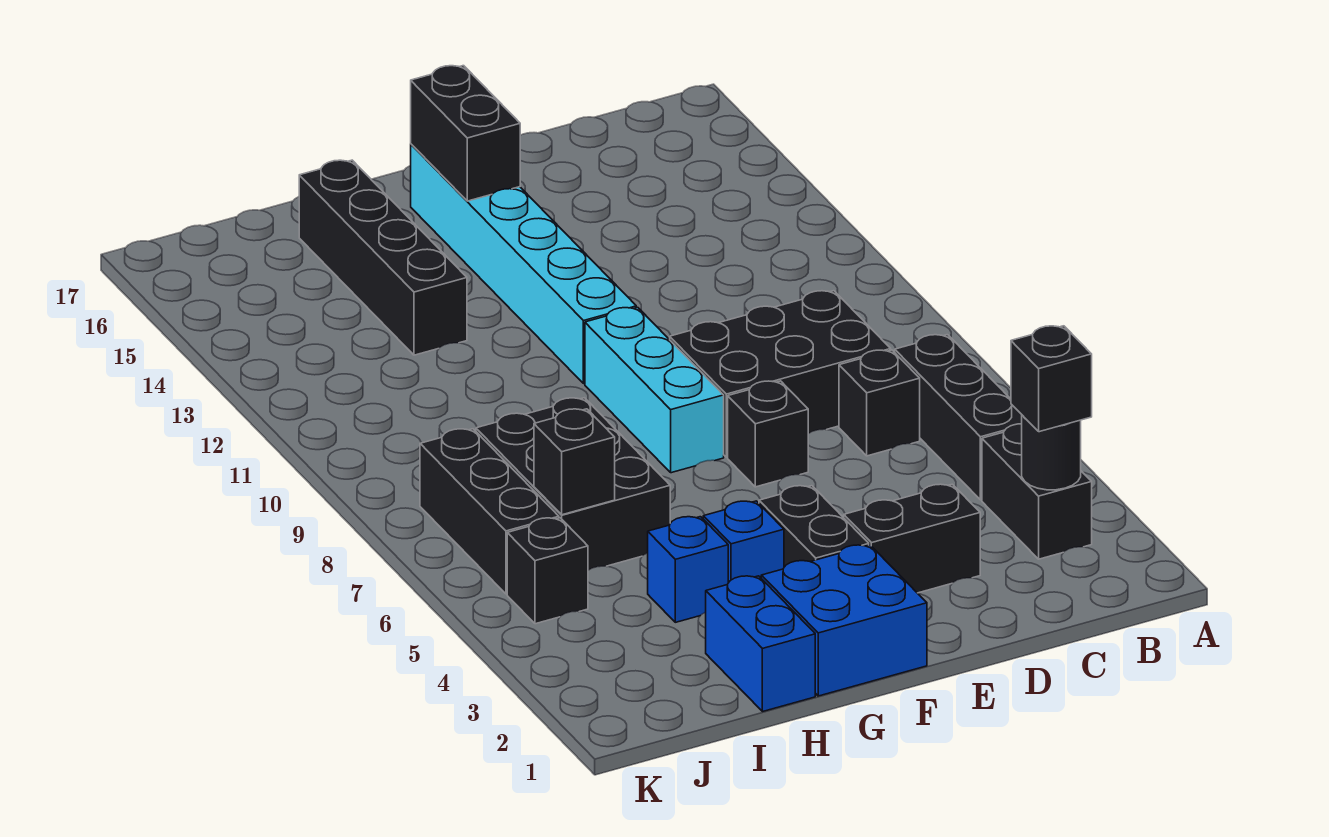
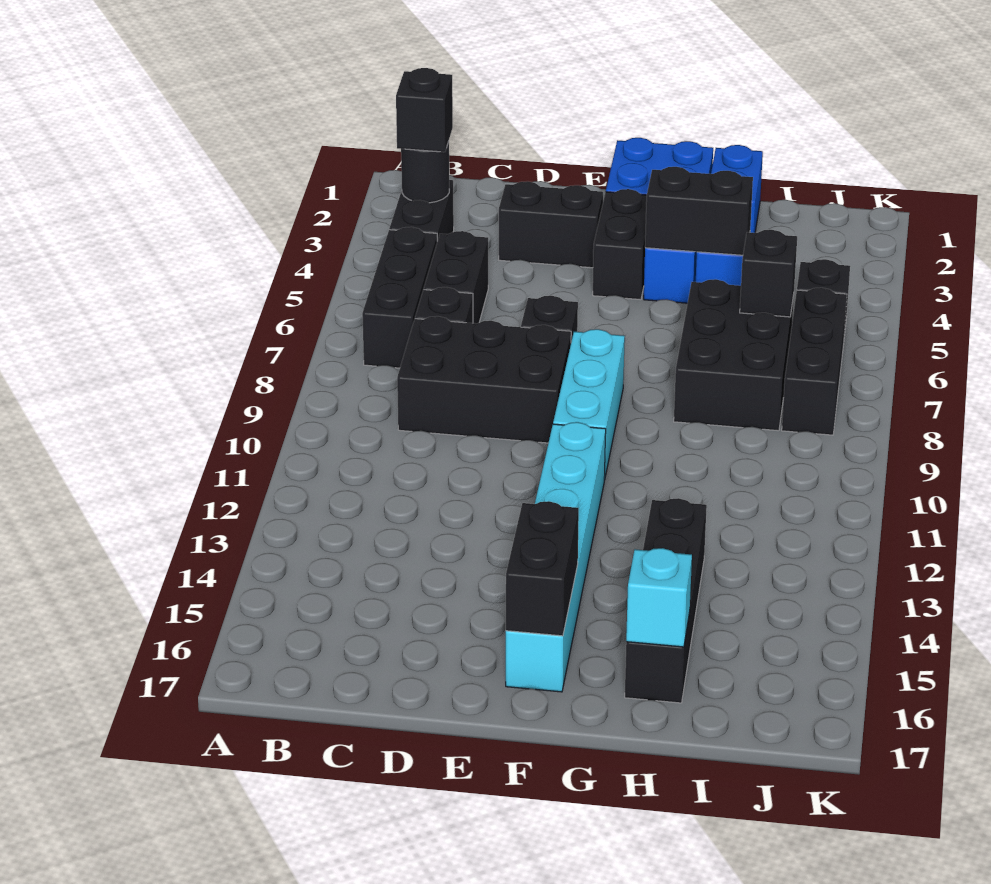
none -> black 1x2 brick [424,231,488,324]
none -> black 1x2 brick [645,167,753,255]
none -> cyan 1x1 brick [626,548,692,647]

